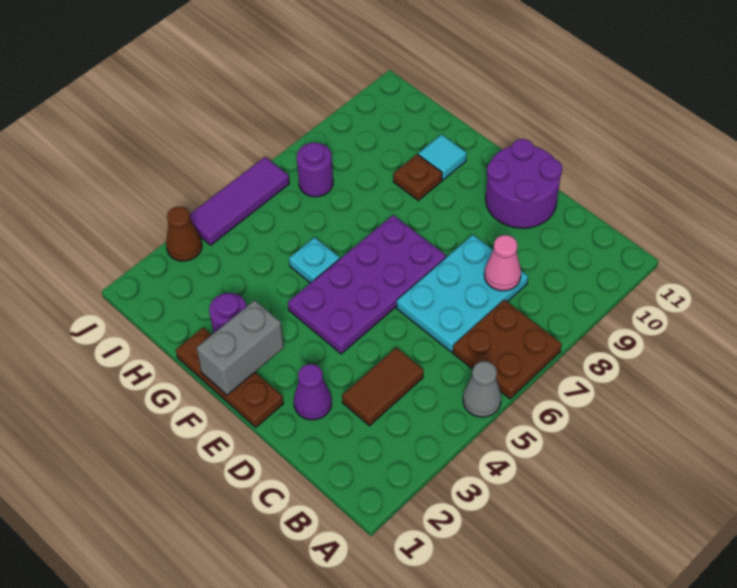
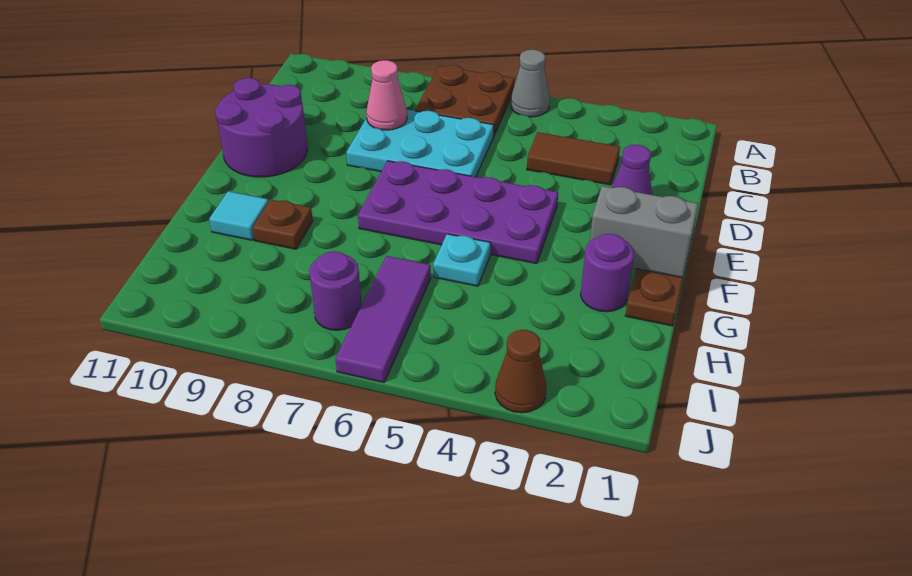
purple 1x3 tile [190,157,289,245] -> purple 1x3 tile turned to [335,256,431,382]

